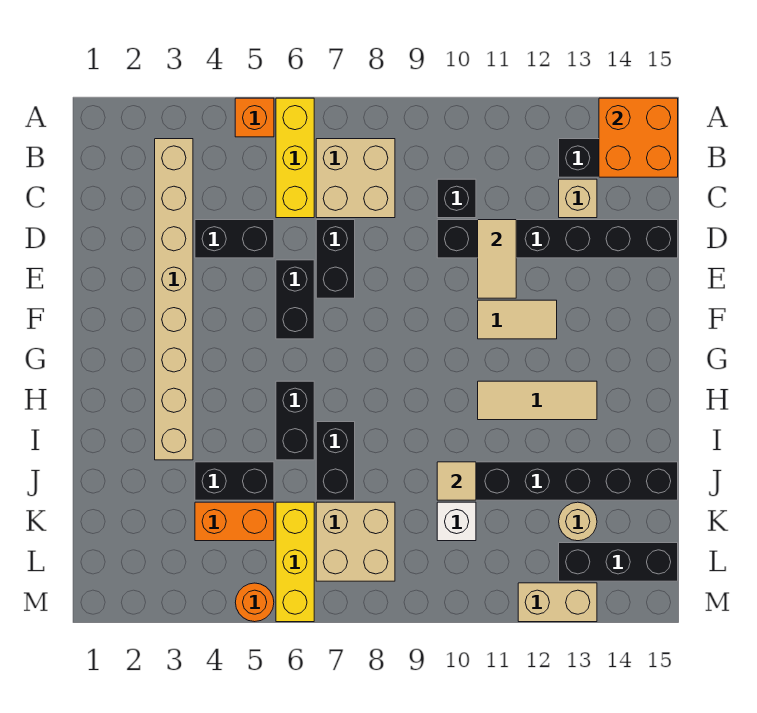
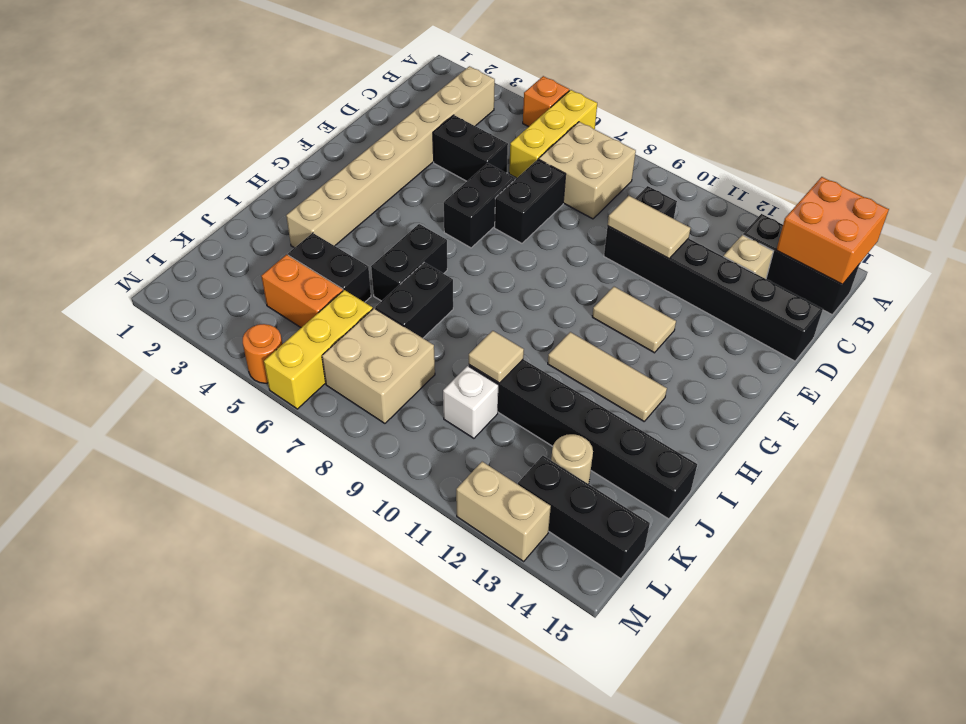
tan 1x2 tile [478,220,516,298] -> tan 1x2 tile turned to [608,196,691,259]

